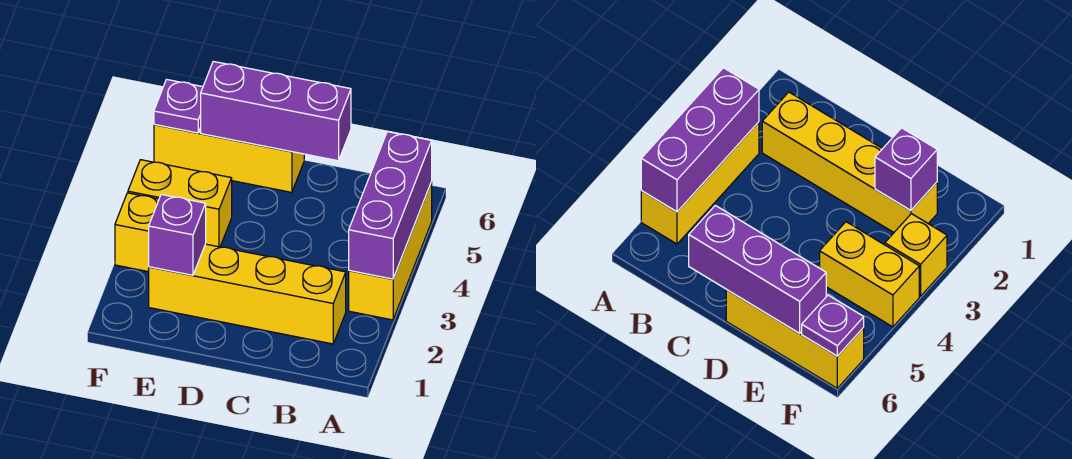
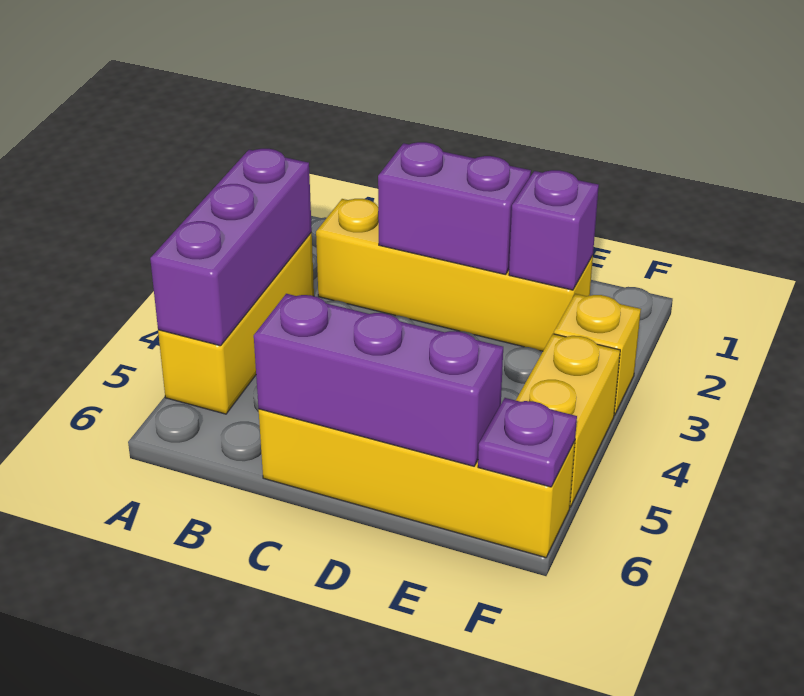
none -> purple 1x2 brick [378,142,531,275]
yellow 1x3 brick [154,124,304,192] -> yellow 1x4 brick [259,409,575,558]
yellow 1x2 brick [128,160,232,247] -> yellow 1x2 brick turned to [516,334,620,507]

